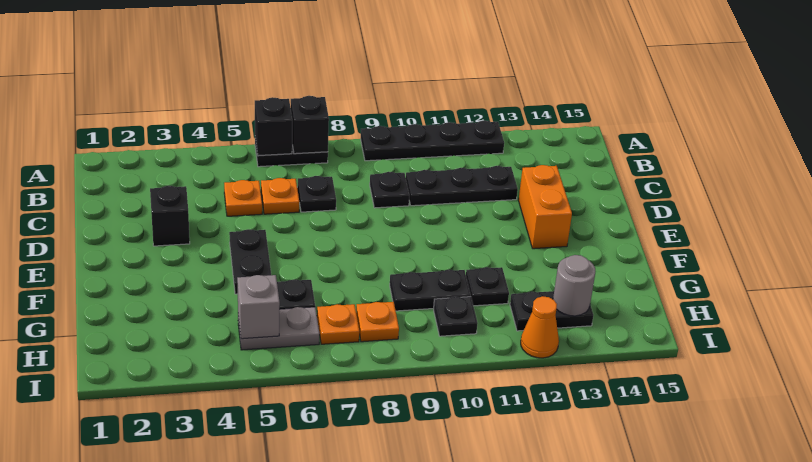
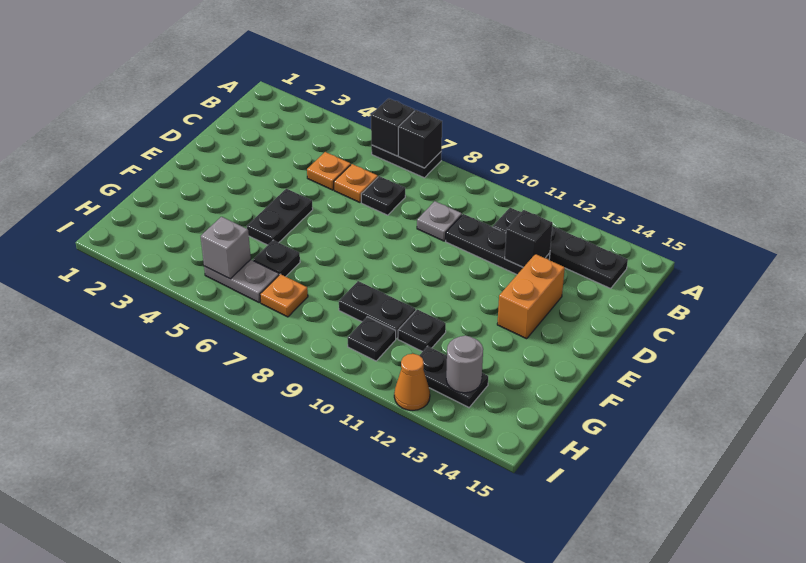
black 1x4 plate [361,121,504,161] -> black 1x4 plate moved to [493,208,628,288]
black 1x1 plate [370,172,409,208] -> grey 1x1 plate [417,201,462,241]
black 1x1 brick [150,186,190,246] -> black 1x1 brick moved to [505,210,553,267]
orange 1x1 plate [356,302,399,342] -> none

